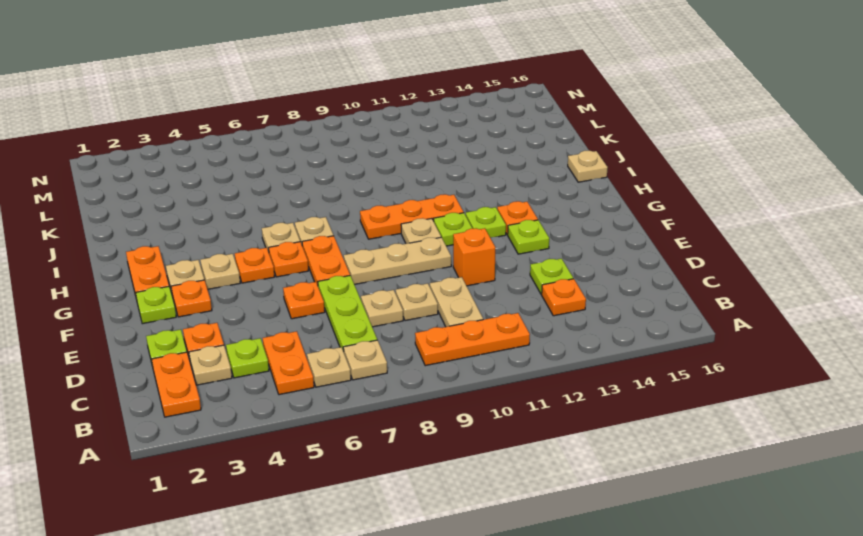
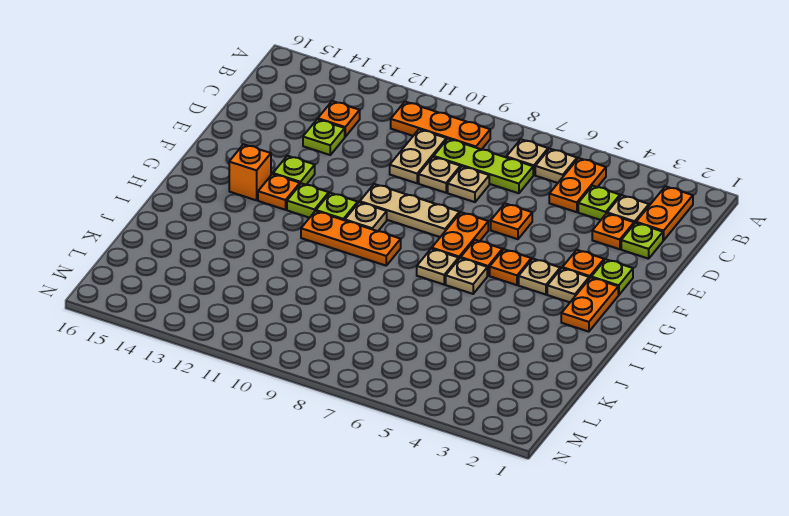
lime 1x3 plate [318,276,377,351] -> lime 1x3 plate turned to [434,139,533,193]
orange 1x1 brick [453,228,495,286] -> orange 1x1 brick moved to [229,144,271,200]
tan 1x1 plate [568,151,608,182] -> none

